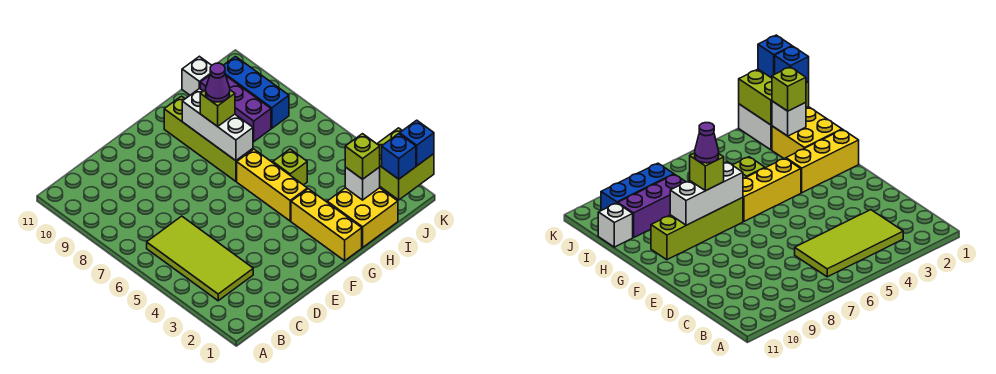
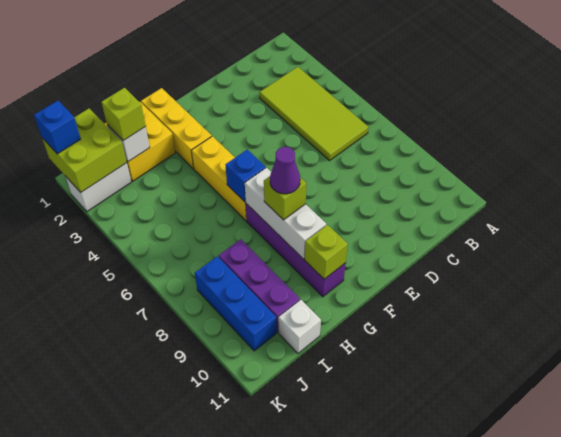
lime 1x4 brick [164,96,253,181] -> purple 1x4 brick [246,204,346,297]
lime 1x1 brick [273,149,307,185] -> lime 1x1 brick moved to [305,225,348,279]
blue 1x1 brick [382,134,416,179] -> blue 1x1 brick moved to [226,150,266,202]

